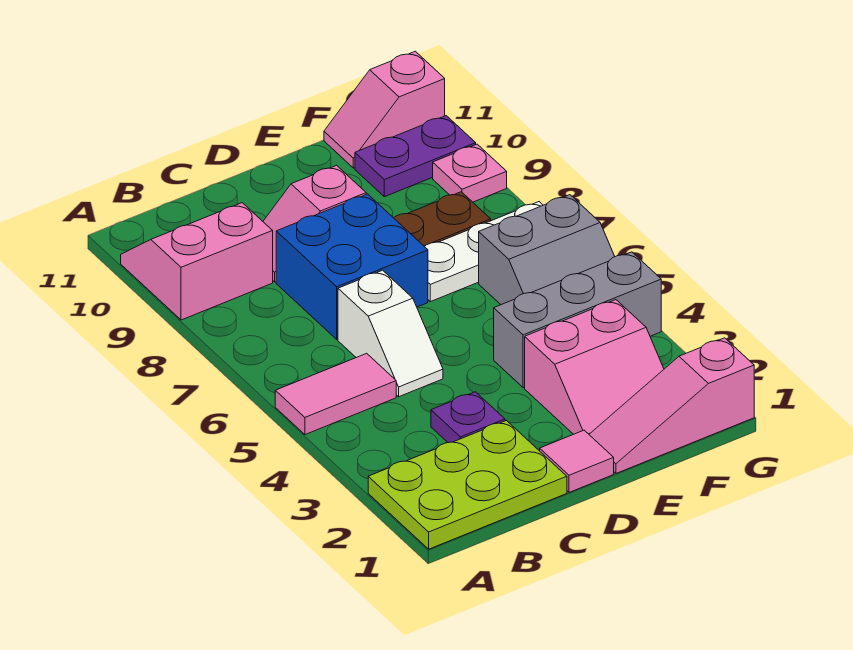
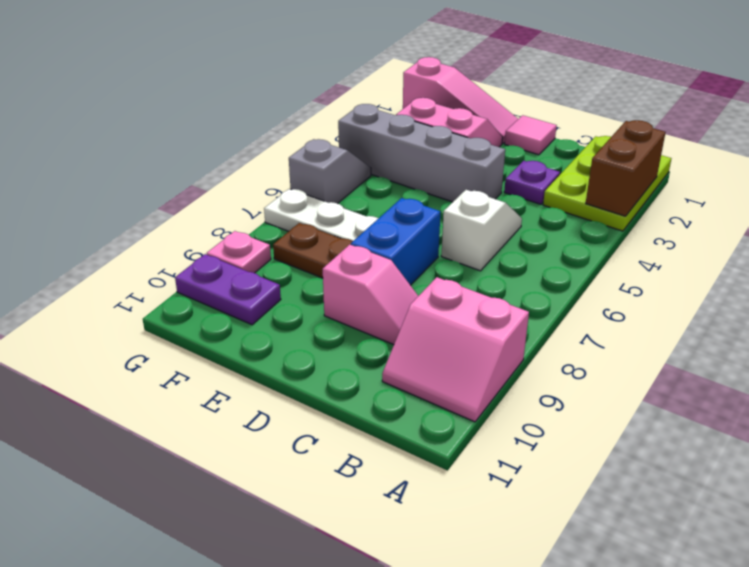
lime 2x3 plate [368,421,567,549] -> lime 2x3 plate turned to [543,136,671,231]
none -> brown 1x2 brick [586,120,666,216]
pink 1x2 tile [275,353,396,435] -> none
blue 2x2 brick [276,194,428,339] -> blue 1x2 brick [351,198,440,285]
grey 1x3 brick [494,252,661,388] -> grey 1x4 brick [338,104,505,202]
grey 2x2 slope [479,195,615,305] -> grey 1x2 slope [289,139,371,204]
pink 1x2 slope [324,51,445,168] -> none

